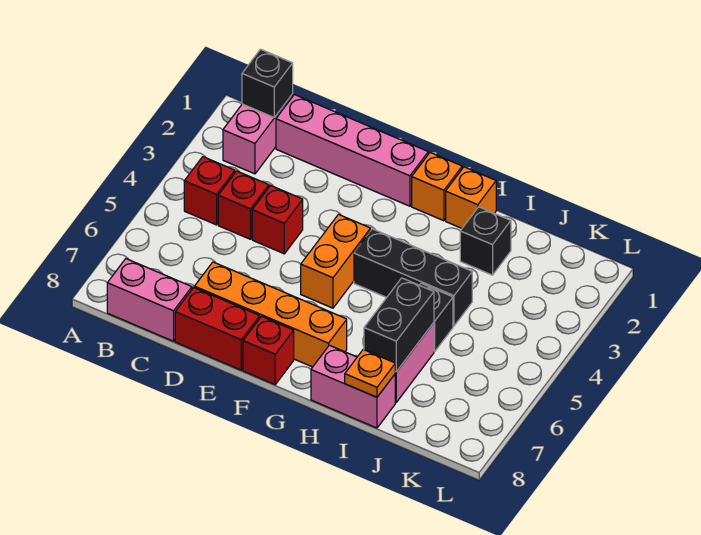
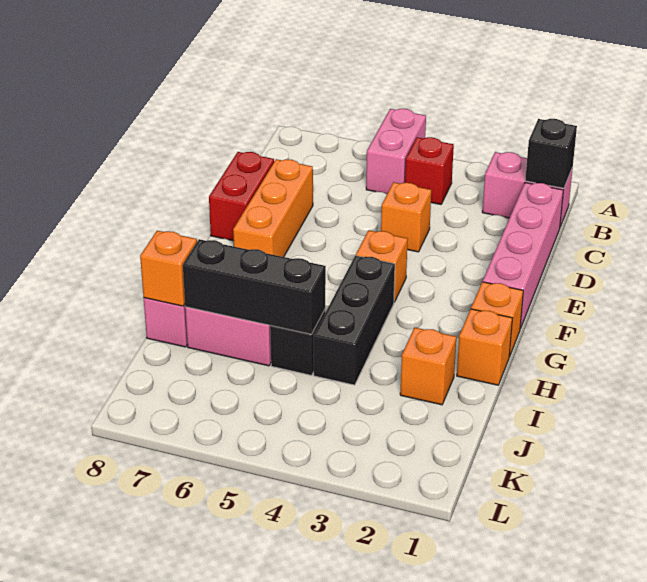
pink 1x2 brick [107,259,192,341] -> pink 1x2 brick moved to [366,109,426,194]
red 1x1 brick [218,171,269,239] -> none
red 1x1 brick [252,186,303,254] -> orange 1x1 brick [381,182,431,252]
orange 1x4 brick [194,262,347,367] -> orange 1x3 brick [233,159,313,257]
orange 1x2 brick [301,215,371,308] -> orange 1x1 brick [356,230,408,302]
red 1x1 brick [243,316,294,384] -> none
black 1x1 brick [460,207,511,275] -> orange 1x1 brick [400,328,456,405]
black 1x2 brick [364,278,434,372] -> black 1x3 brick [183,239,326,334]
orange 1x1 plate [345,350,395,397] -> orange 1x1 brick [140,231,197,306]

